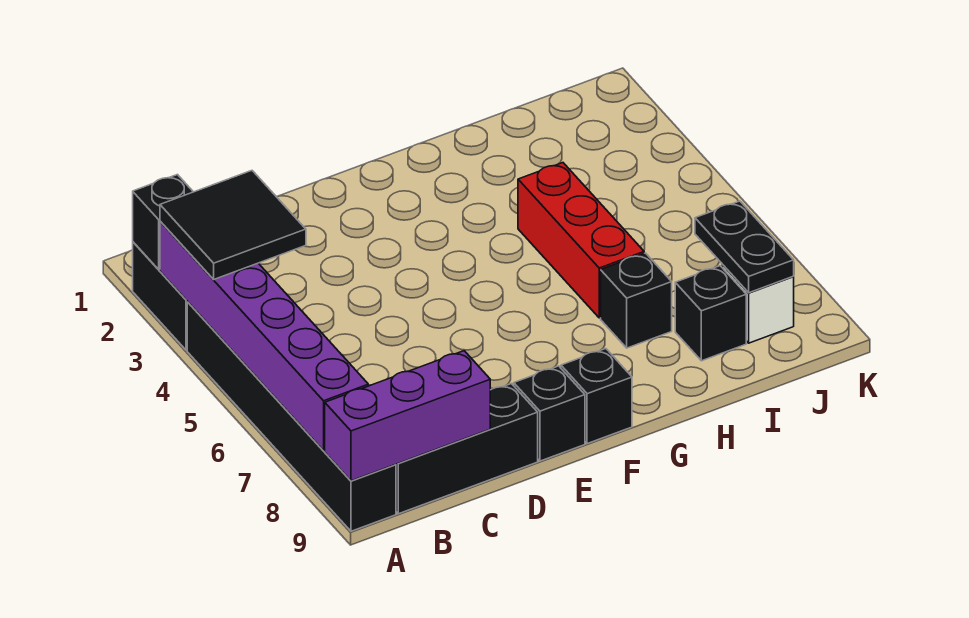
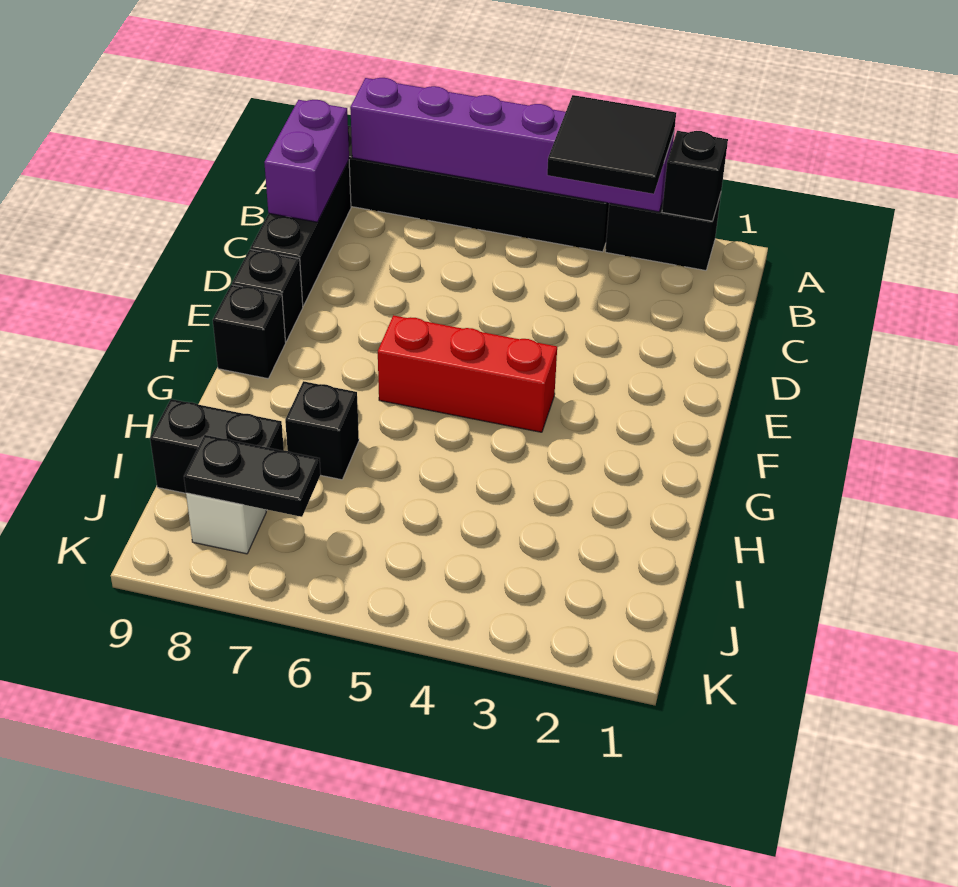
purple 1x3 brick [325,351,490,481] -> purple 1x2 brick [264,100,349,222]
red 1x3 brick [518,163,644,318] -> red 1x3 brick moved to [378,315,557,432]
black 1x1 brick [675,266,746,361] -> black 1x2 brick [150,399,284,493]

